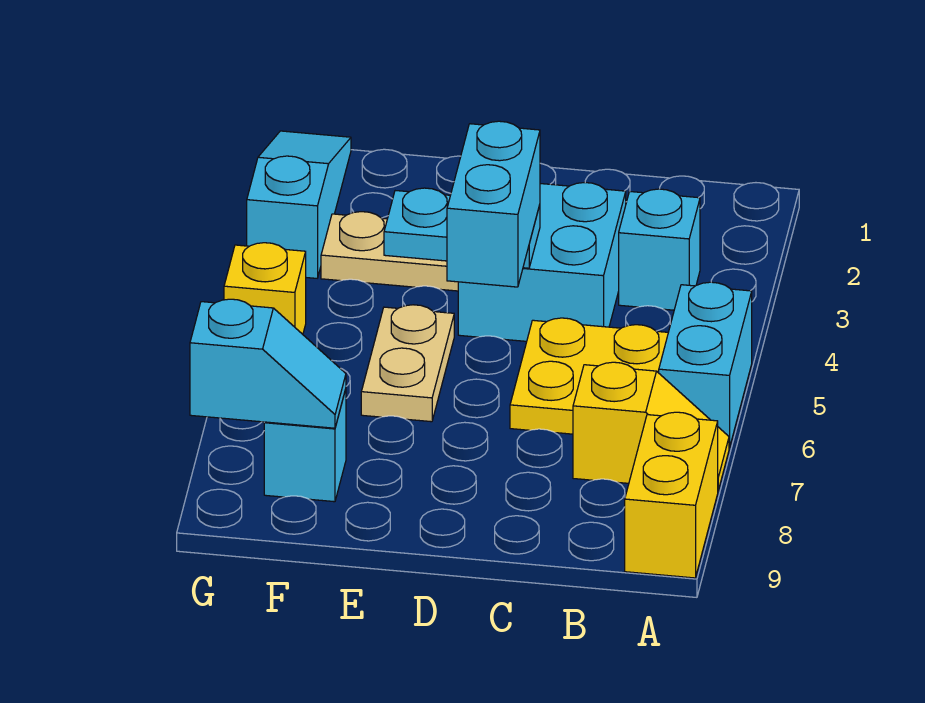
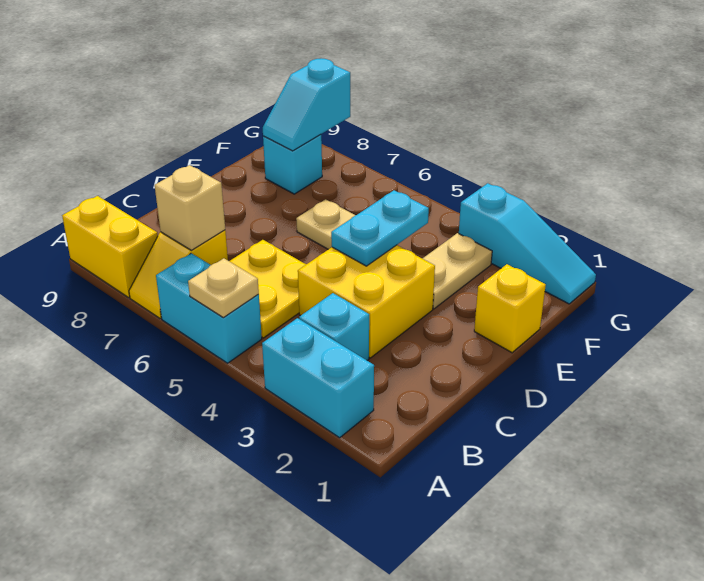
none -> tan 1x1 plate [188,258,259,318]
none -> tan 1x1 brick [155,165,225,250]
cyan 2x2 brick [458,183,626,341] -> yellow 2x2 brick [298,245,435,358]
cyan 1x2 brick [447,121,540,287] -> cyan 1x2 brick moved to [262,318,374,438]
yellow 1x1 brick [224,243,306,334] -> yellow 1x1 brick moved to [474,264,546,353]

